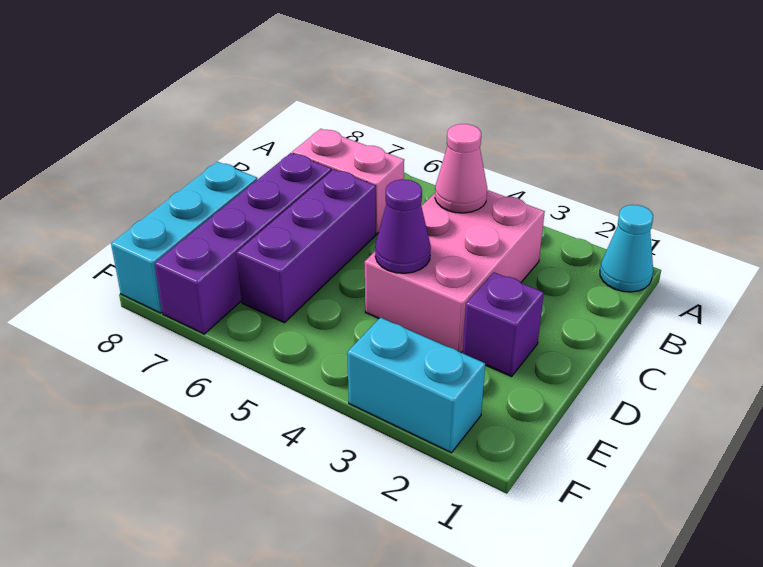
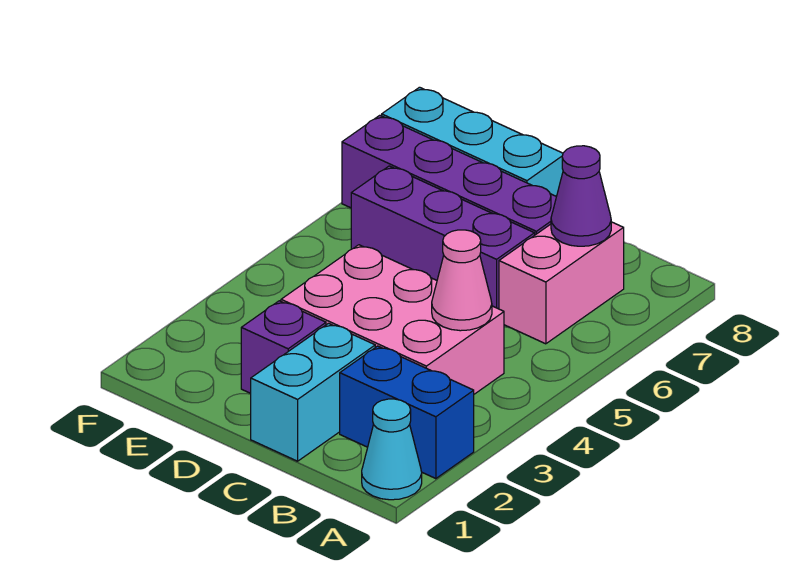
none -> blue 1x2 brick [340,346,474,479]
purple 1x1 cone [375,179,431,273] -> purple 1x1 cone moved to [551,146,611,246]
cyan 1x2 brick [347,317,485,453] -> cyan 1x2 brick moved to [251,324,375,461]

